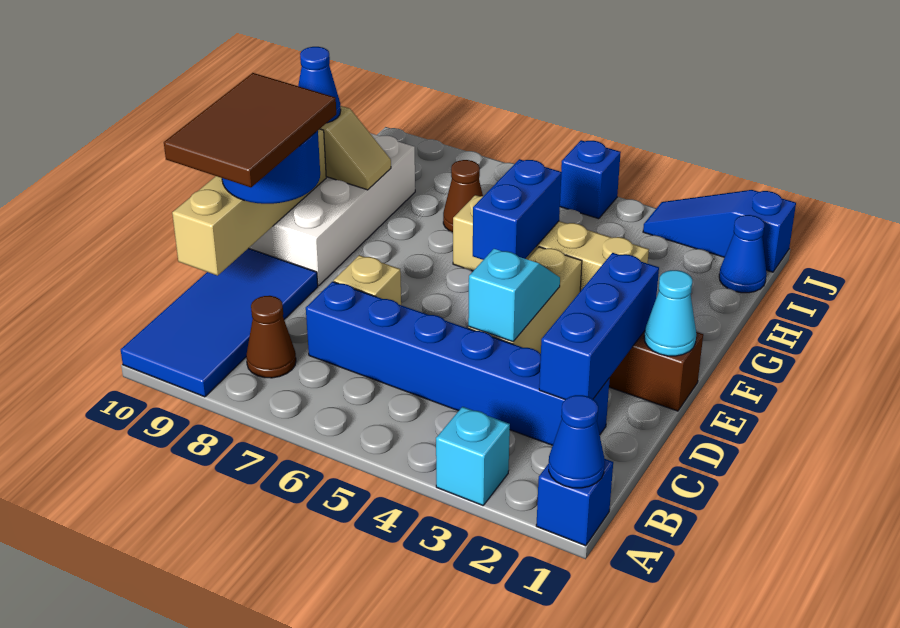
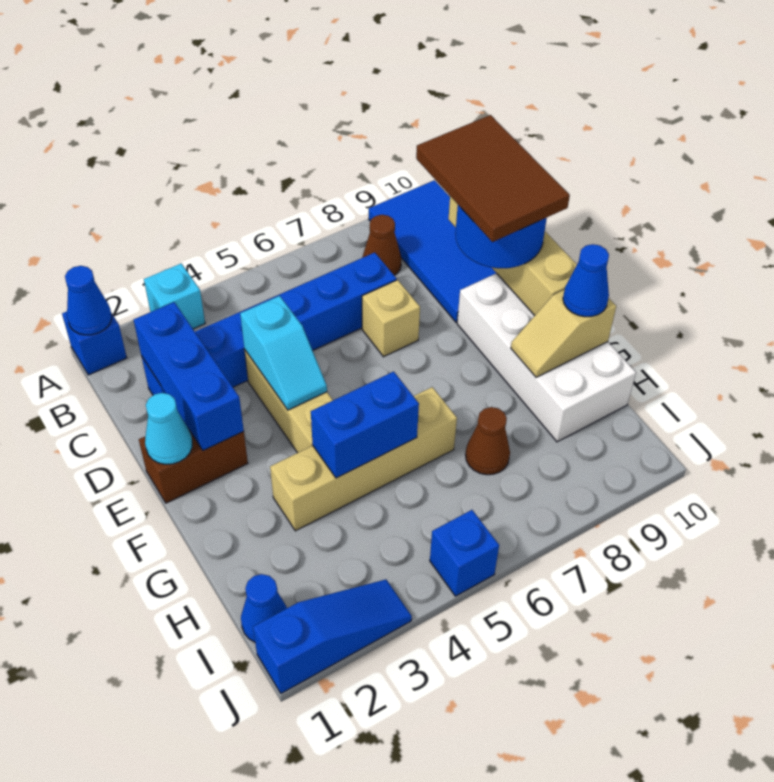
blue 1x2 brick [473,159,562,260] -> blue 1x2 brick turned to [311,372,419,478]

